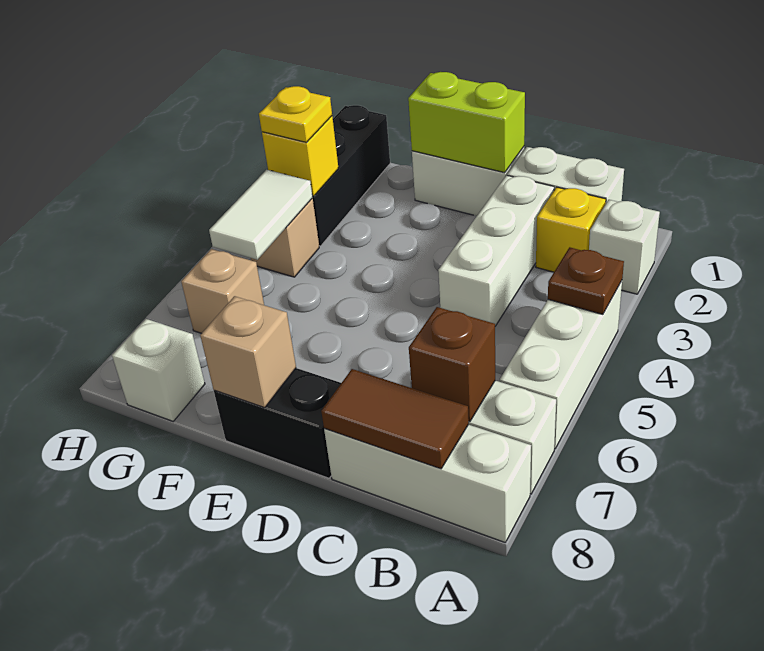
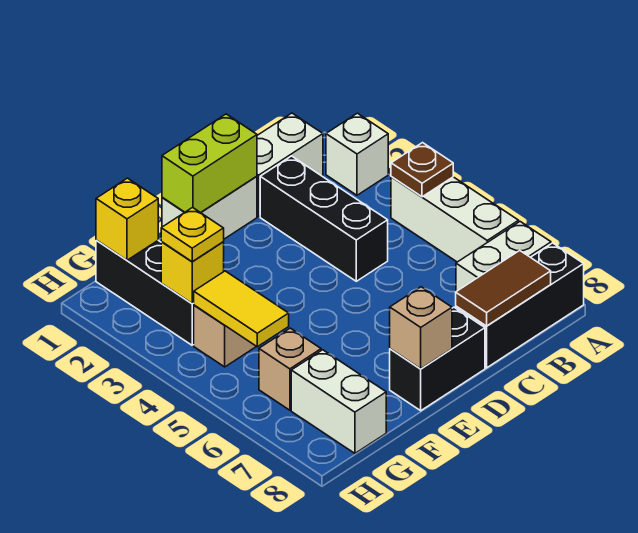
white 1x3 brick [324,425,531,543] -> black 1x3 brick [456,243,584,368]
yellow 1x1 brick [536,187,606,272] -> yellow 1x1 brick moved to [96,178,158,260]
brown 1x1 brick [409,307,495,422] -> none
white 1x3 brick [438,175,554,326] -> black 1x3 brick [260,156,388,281]
white 1x2 tile [209,170,313,260] -> yellow 1x2 tile [194,271,289,347]
white 1x1 brick [112,319,205,421] -> white 1x2 brick [291,350,386,453]

